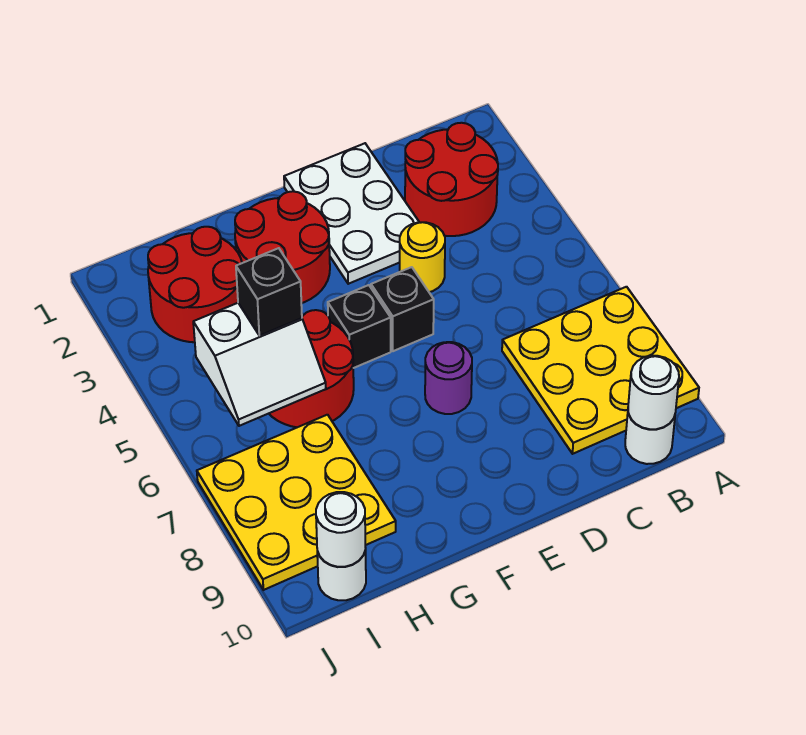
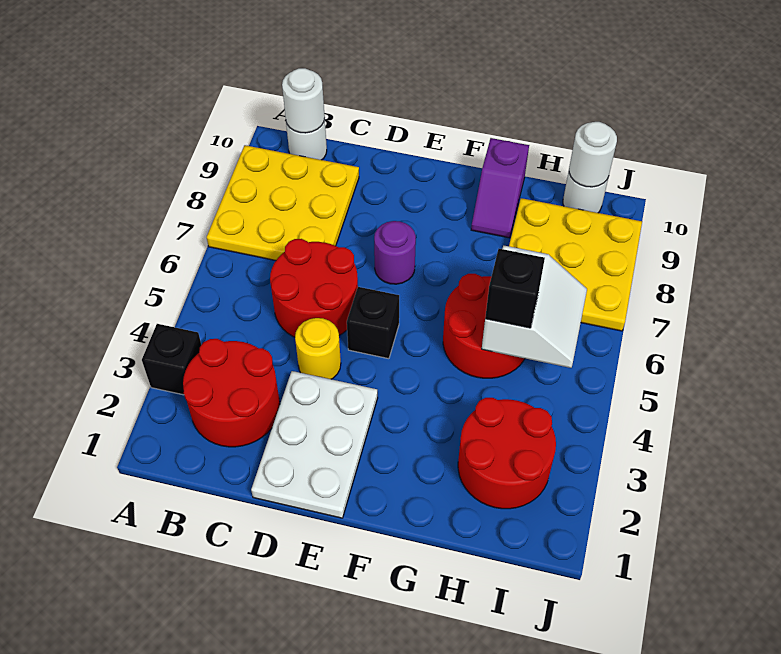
red 2x2 round brick [235,191,330,303] -> red 2x2 round brick moved to [270,239,358,337]
black 1x1 brick [328,285,391,368] -> black 1x1 brick moved to [142,324,201,395]
none -> purple 1x2 slope [471,138,529,238]
white 2x2 slope [193,303,326,426] -> white 2x2 slope turned to [482,246,587,368]

